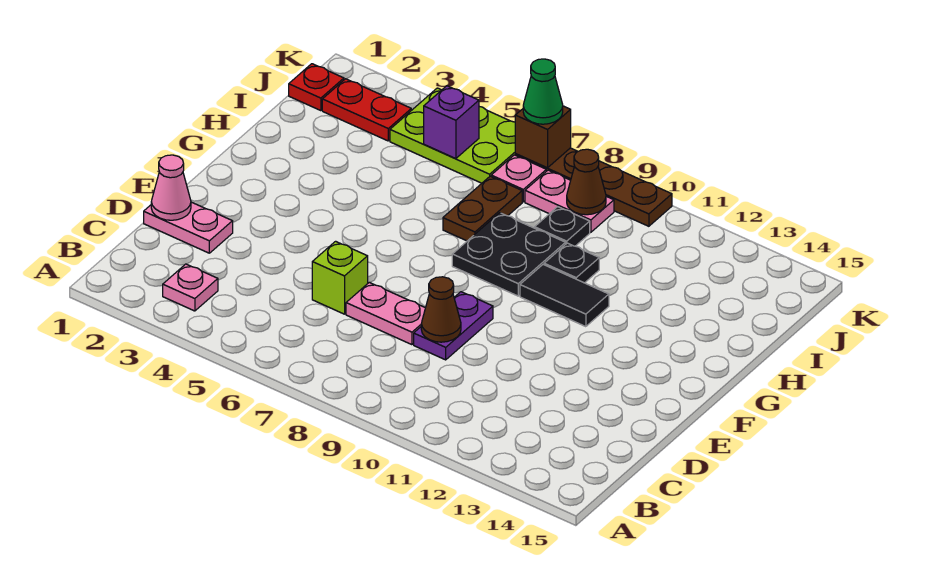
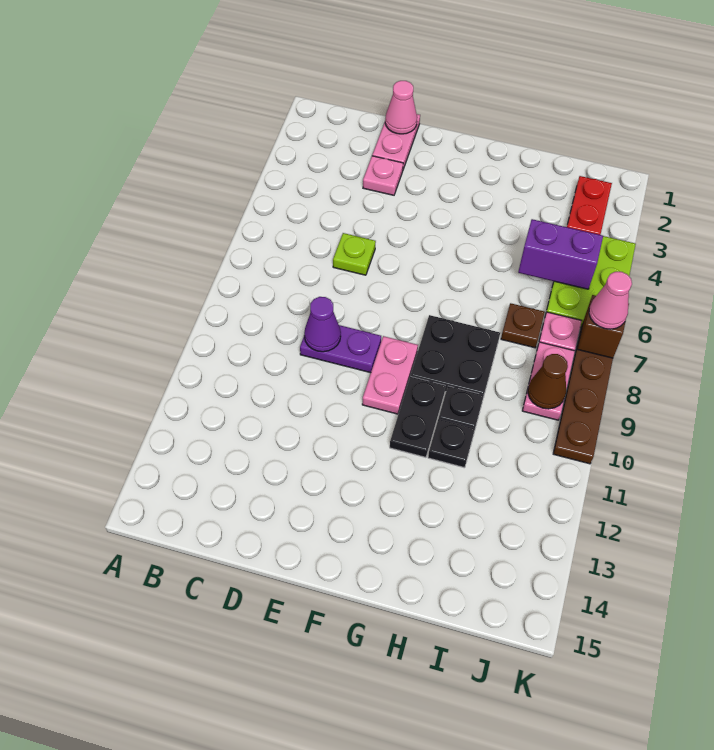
pink 1x1 plate [163,264,218,311] -> pink 1x1 plate moved to [363,156,403,195]
lime 1x1 brick [312,241,368,314] -> lime 1x1 plate [333,233,376,275]
pink 1x2 plate [346,282,425,345] -> pink 1x2 plate moved to [362,336,418,414]
brown 1x1 cone [421,277,461,342] -> purple 1x1 cone [304,297,341,352]
black 1x2 tile [520,265,609,327] -> black 1x2 plate [390,377,446,457]
brown 1x2 plate [443,176,522,241] -> brown 1x1 plate [501,303,545,348]
black 1x1 plate [535,207,590,246] -> black 1x1 plate moved to [428,419,475,468]
red 1x1 plate [289,64,344,111] -> none
purple 1x1 brick [424,86,479,159] -> purple 1x2 brick [518,219,603,289]
green 1x1 cone [523,59,563,124] -> pink 1x1 cone [589,272,632,329]

